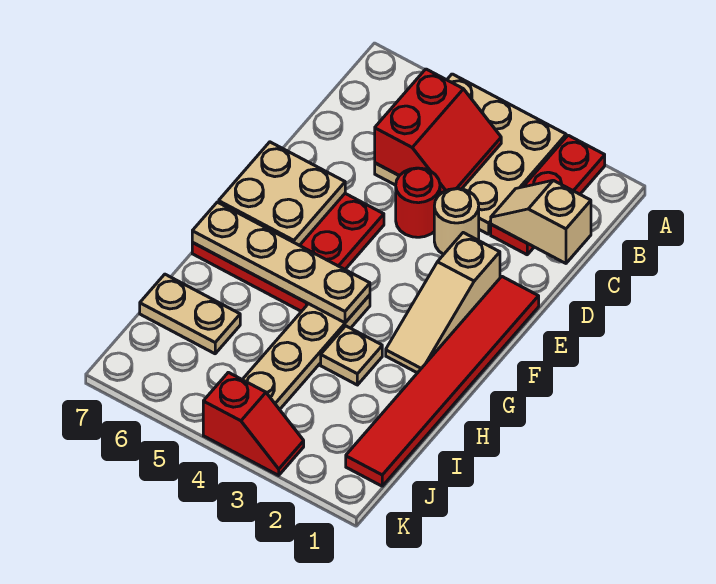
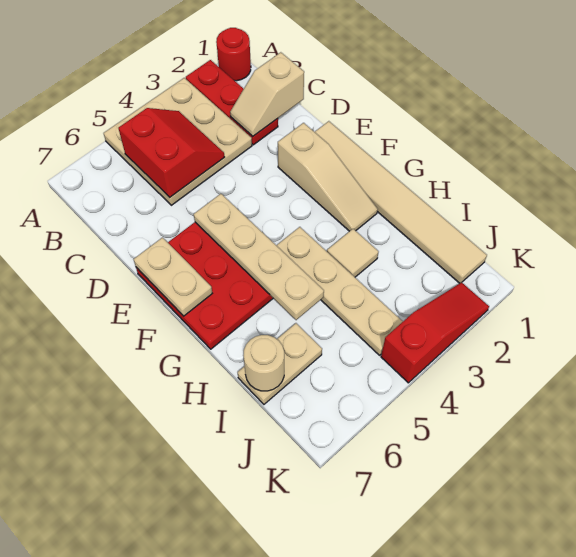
tan 1x1 round brick [434,189,479,255] -> tan 1x1 round brick moved to [243,335,284,391]
red 1x1 round brick [396,168,440,237] -> red 1x1 round brick moved to [216,28,251,81]
red 1x6 tile [346,277,539,486] -> tan 1x6 tile [315,121,487,283]
tan 2x2 plate [219,142,345,245] -> tan 1x2 plate [134,238,212,316]
tan 1x4 plate [192,202,370,323] -> tan 1x4 plate turned to [194,194,324,320]
tan 1x1 plate [321,326,382,385] -> tan 1x1 tile [327,229,378,277]
red 1x2 slope [203,372,304,475] -> red 1x3 slope [381,282,489,383]

